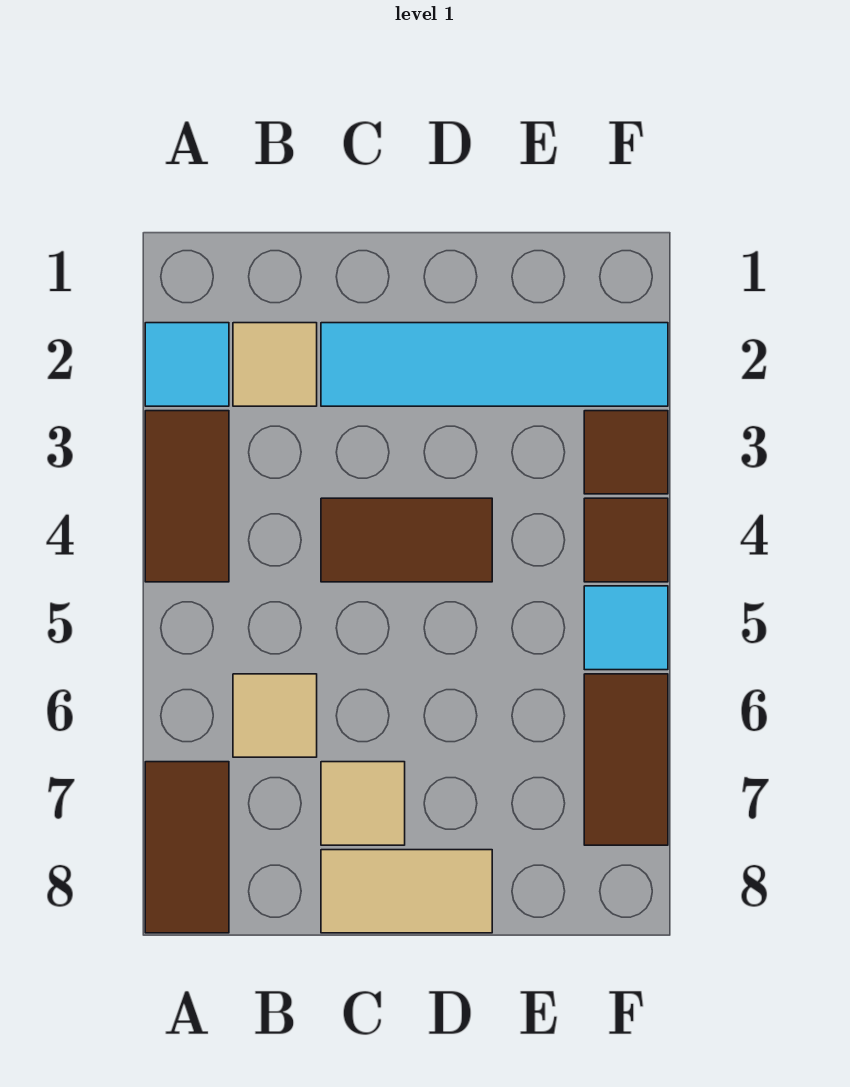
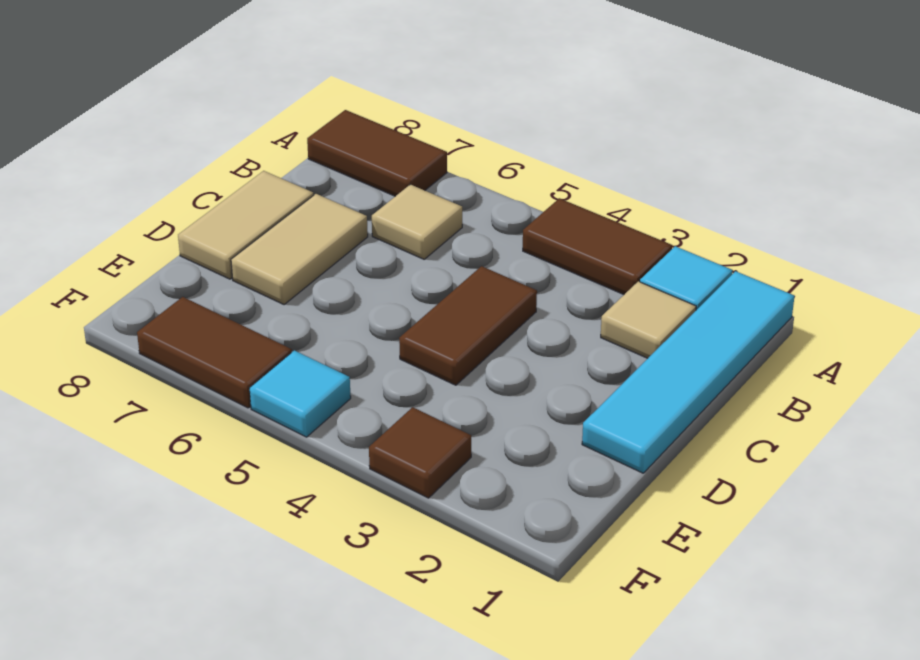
cyan 1x4 tile [321,323,668,406] -> cyan 1x4 tile moved to [582,271,794,473]
tan 1x1 tile [321,762,405,845] -> tan 1x2 tile [231,194,368,304]
brown 1x1 tile [584,498,668,582] -> none

